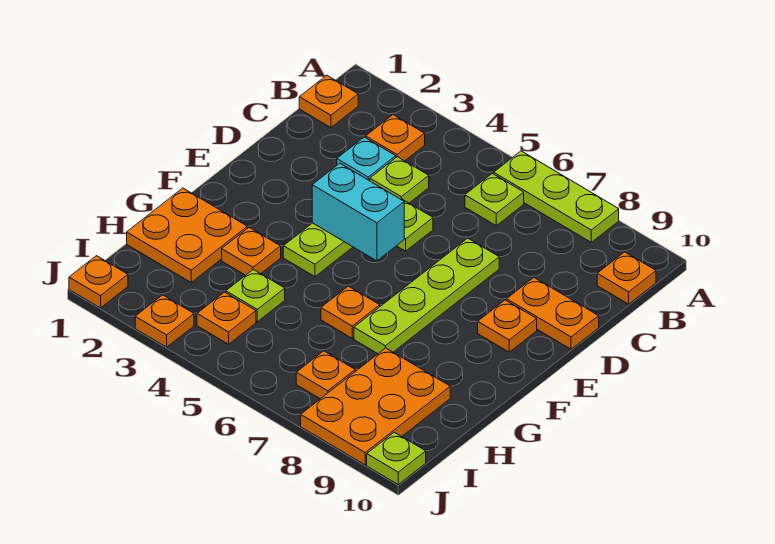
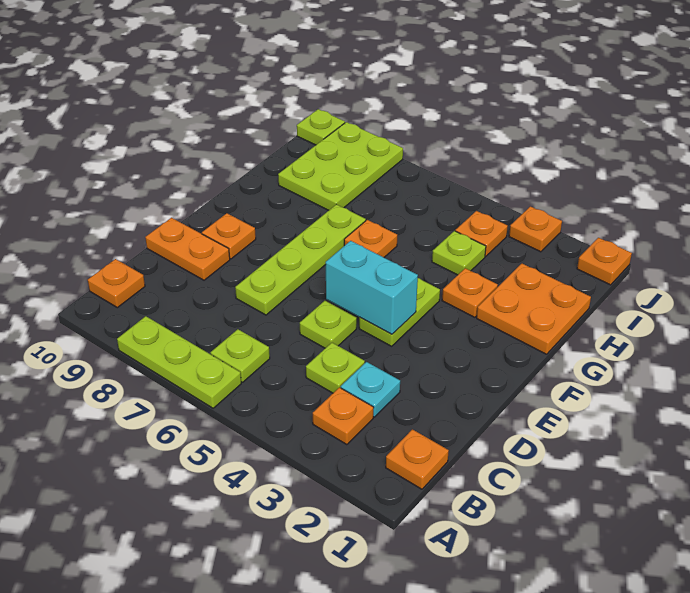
orange 2x3 plate [301,348,450,465] -> lime 2x3 plate [278,122,403,210]
orange 1x1 plate [296,351,355,399] -> none

